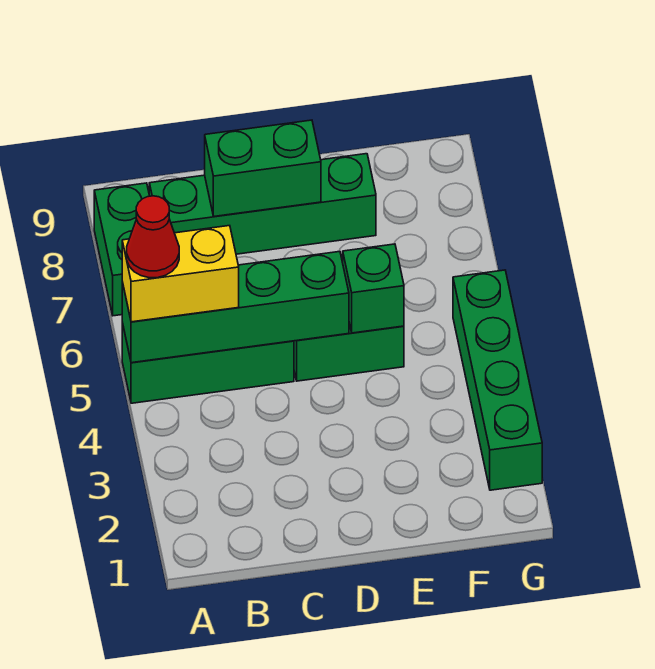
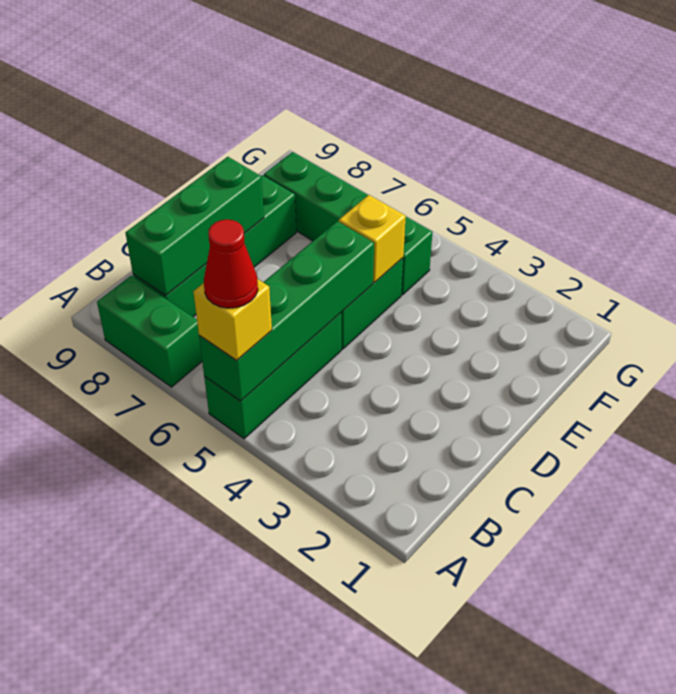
yellow 1x2 brick [122,226,239,322] -> yellow 1x1 brick [193,279,272,360]
green 1x2 brick [205,120,321,216] -> green 1x3 brick [126,157,264,296]
green 1x1 brick [343,244,404,333] -> yellow 1x1 brick [339,195,406,282]
green 1x4 brick [453,270,542,490] -> green 1x4 brick moved to [264,152,433,295]

